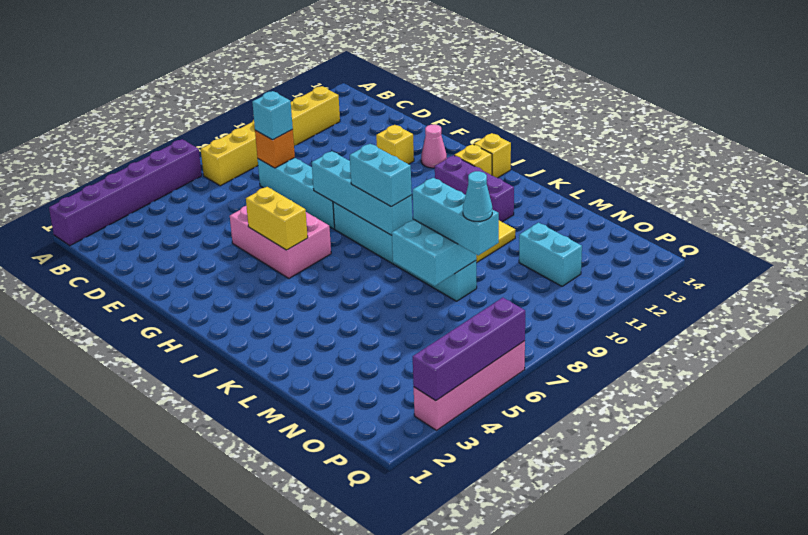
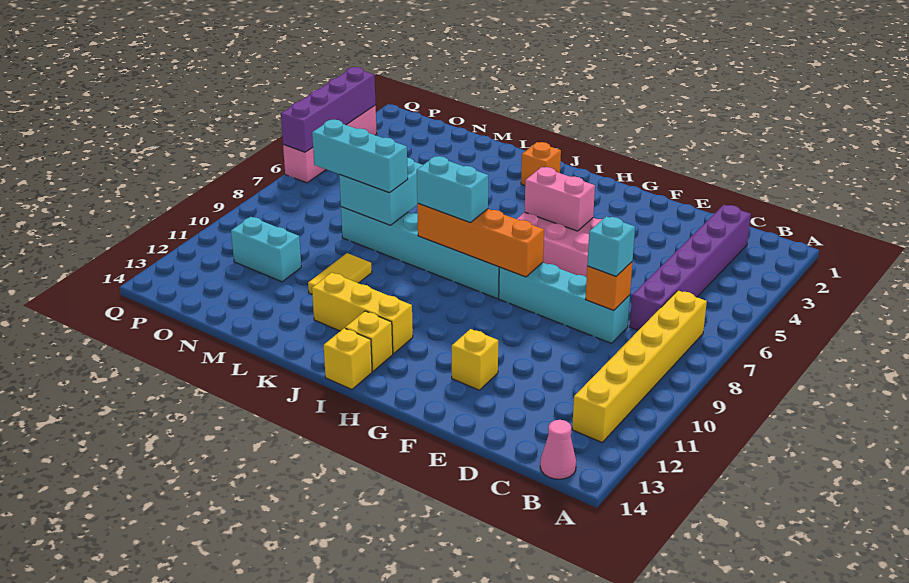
purple 1x6 brick [49,139,202,246] -> purple 1x6 brick moved to [630,205,751,330]
yellow 1x2 brick [246,187,308,250] -> pink 1x2 brick [525,167,595,231]
cyan 1x4 brick [312,151,412,235] -> orange 1x4 brick [417,204,544,277]
pink 1x1 cone [421,124,447,168] -> pink 1x1 cone moved to [540,420,576,479]
purple 1x3 brick [435,155,514,222] -> yellow 1x3 brick [312,273,413,354]
none -> orange 1x1 brick [521,142,561,186]
cyan 1x1 cone [463,171,492,221] -> none

